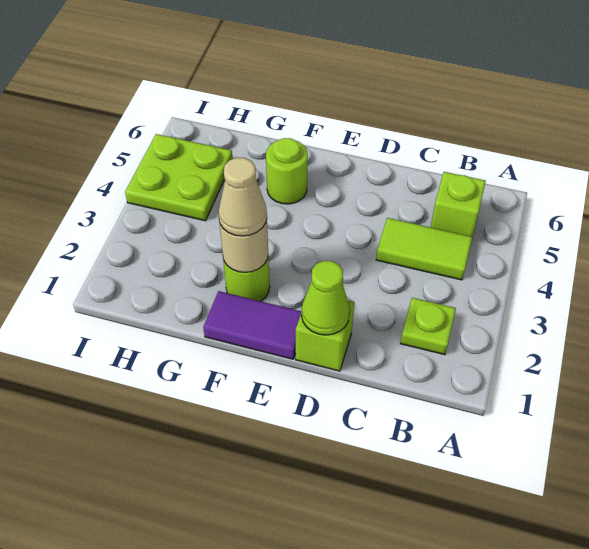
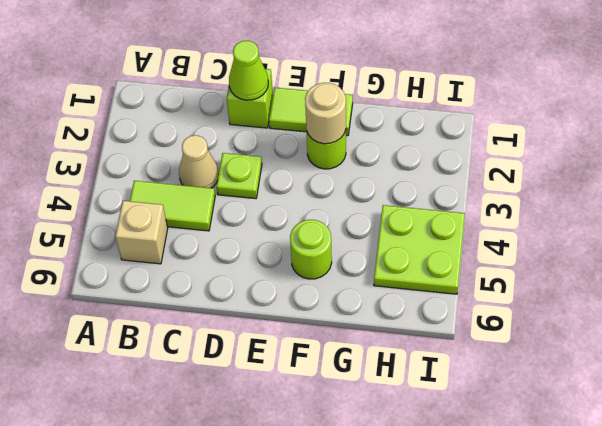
lime 1x1 plate [401,298,456,355] -> lime 1x1 plate moved to [217,153,262,199]
lime 1x1 brick [431,172,486,237] -> tan 1x1 brick [115,201,168,264]
purple 1x2 tile [203,291,302,359] -> lime 1x2 tile [269,88,353,136]
tan 1x1 cone [218,158,267,236] -> tan 1x1 cone moved to [179,135,219,188]

